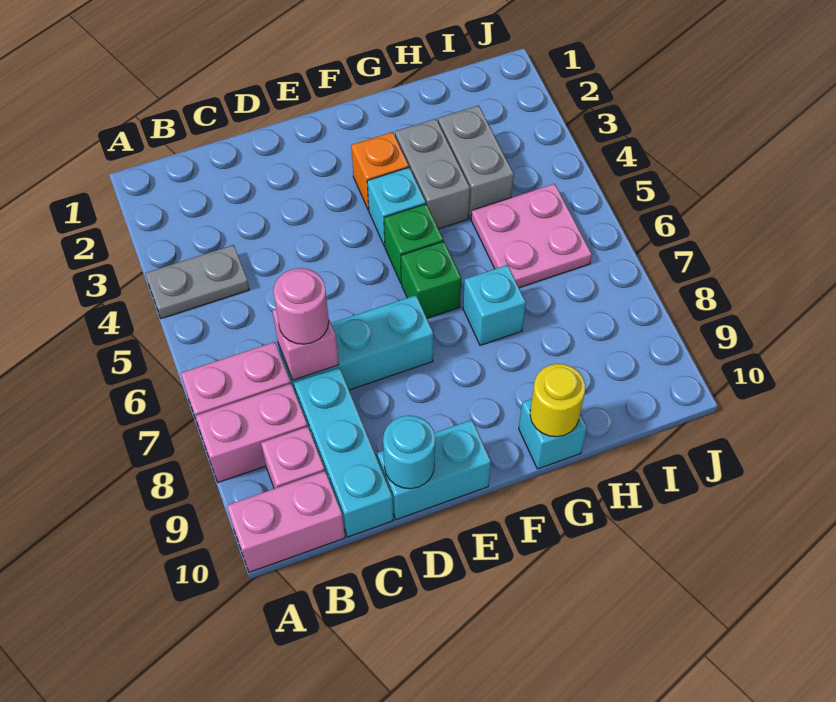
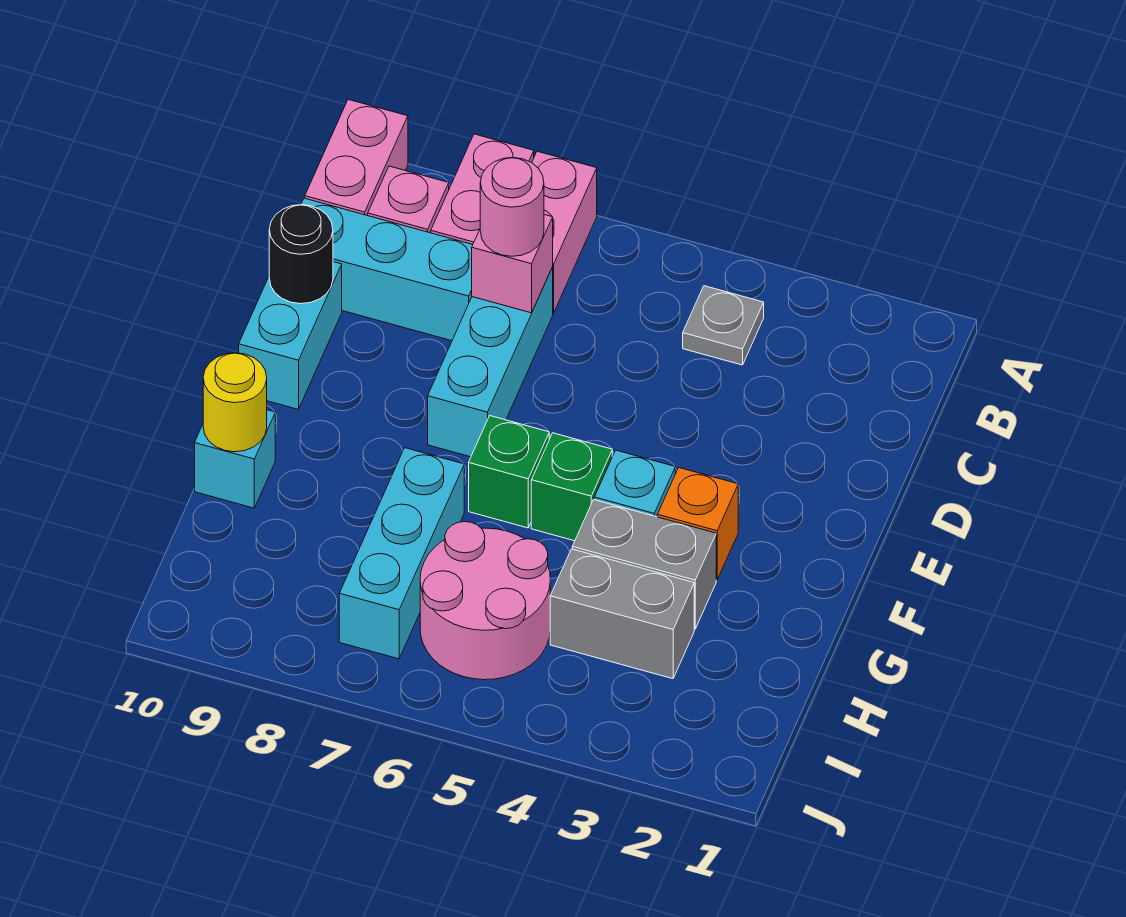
grey 1x2 plate [145,245,249,319] -> grey 1x1 plate [683,286,764,365]
cyan 1x1 round brick [383,415,435,489] -> black 1x1 round brick [269,205,333,304]
cyan 1x1 brick [463,265,526,345] -> cyan 1x3 brick [339,448,464,659]
pink 2x2 plate [471,184,592,288] -> pink 2x2 round brick [420,522,550,680]

